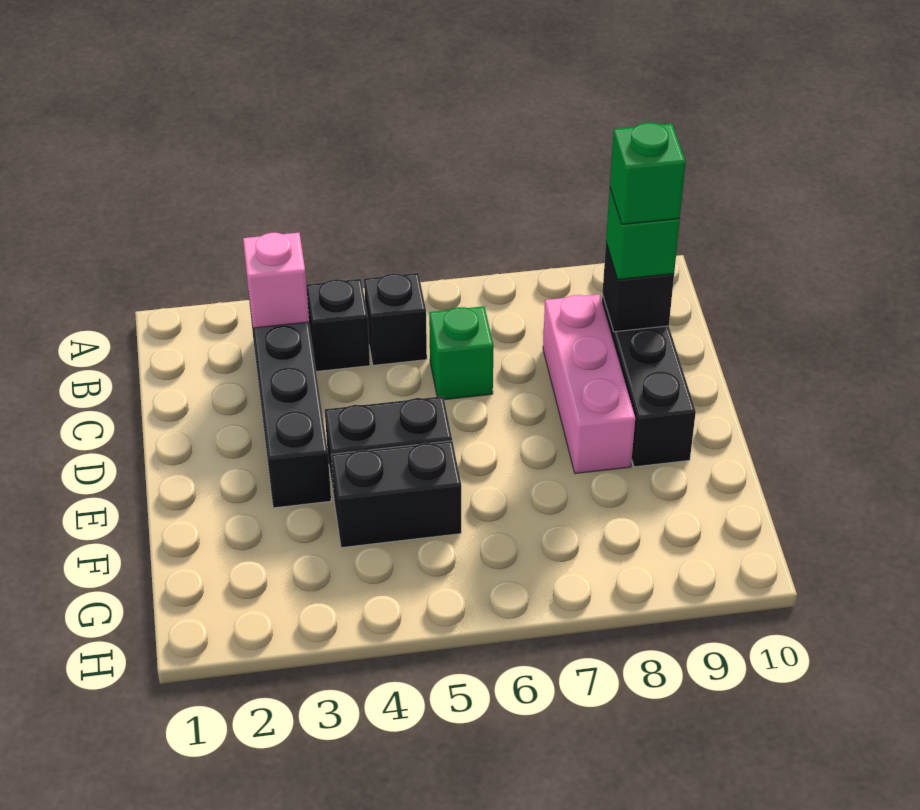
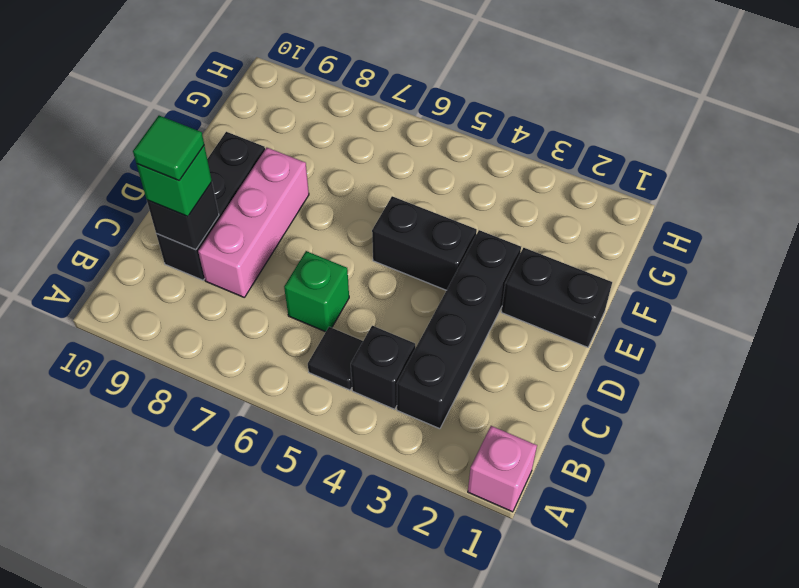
pink 1x1 brick [243,233,309,328] -> pink 1x1 brick moved to [468,426,537,512]
black 1x1 brick [364,273,427,365] -> black 1x1 tile [308,327,363,390]
green 1x1 brick [610,123,686,224] -> green 1x1 tile [133,116,204,181]
black 1x2 brick [331,441,461,548] -> black 1x2 brick moved to [502,248,612,347]

